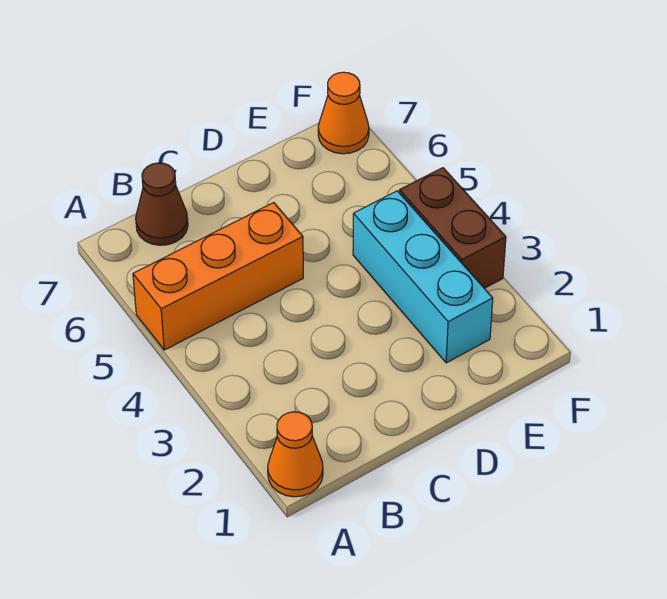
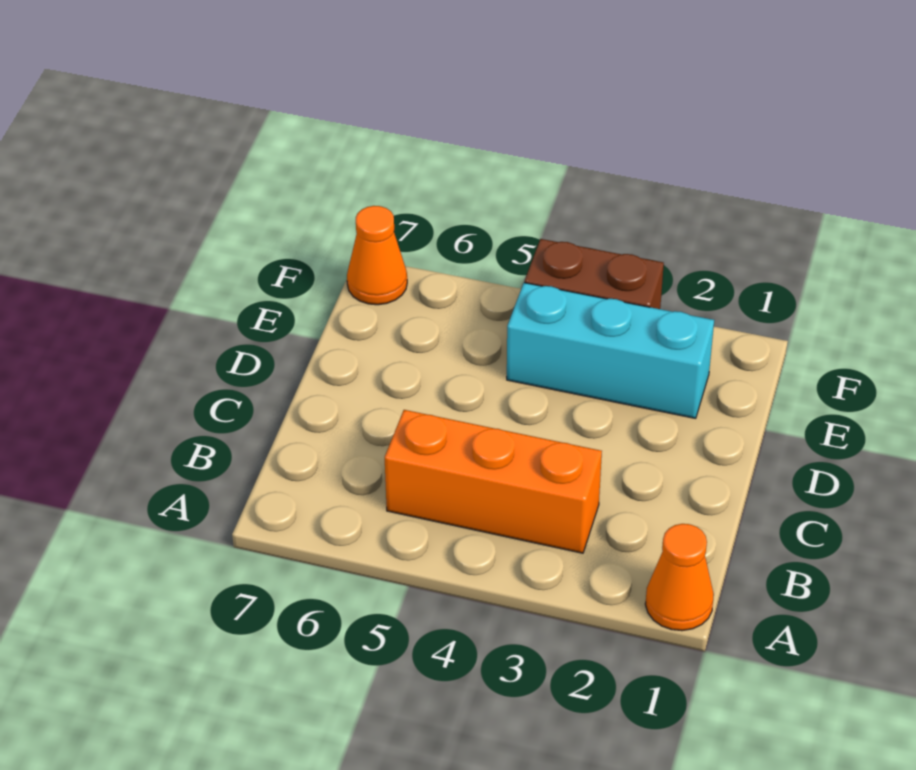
orange 1x3 brick [133,203,303,350] -> orange 1x3 brick turned to [385,410,602,553]
brown 1x1 cone [136,163,188,245] -> none

